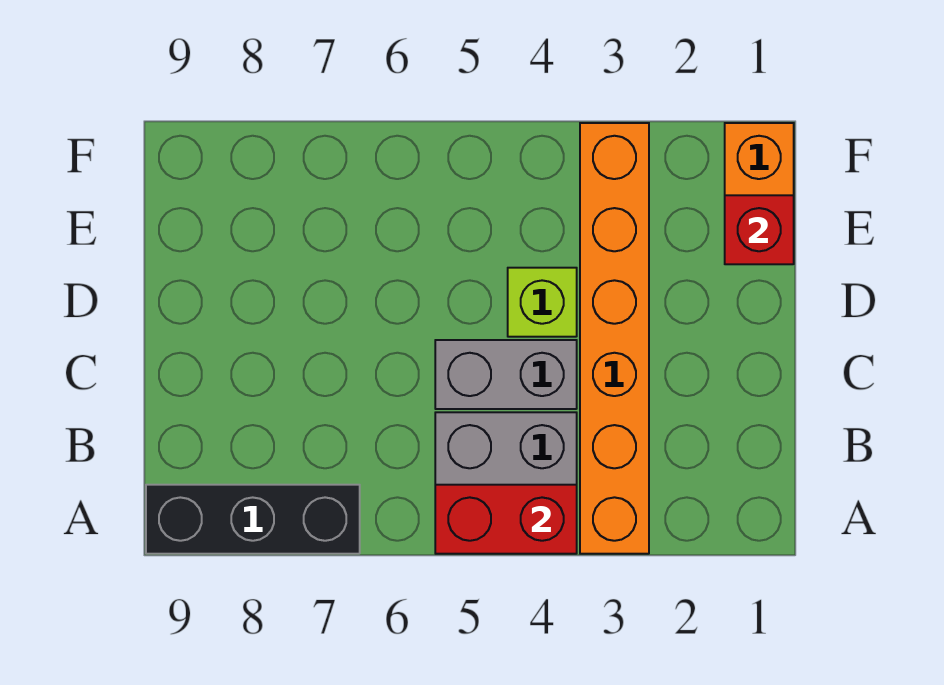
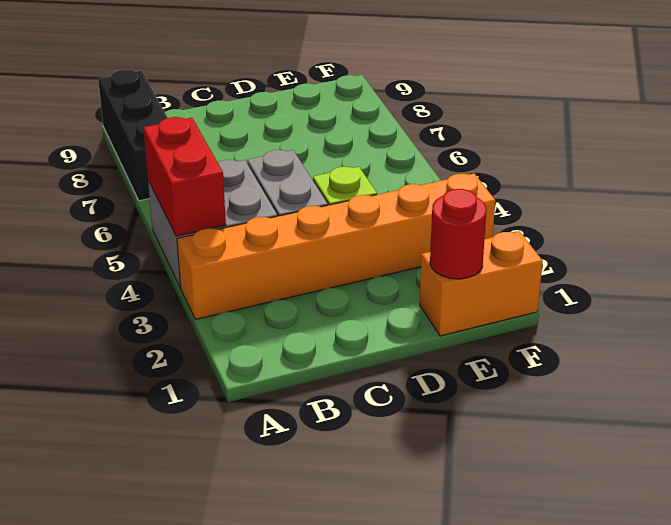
red 1x1 brick [725,195,794,264] -> red 1x1 round brick [430,189,487,279]

